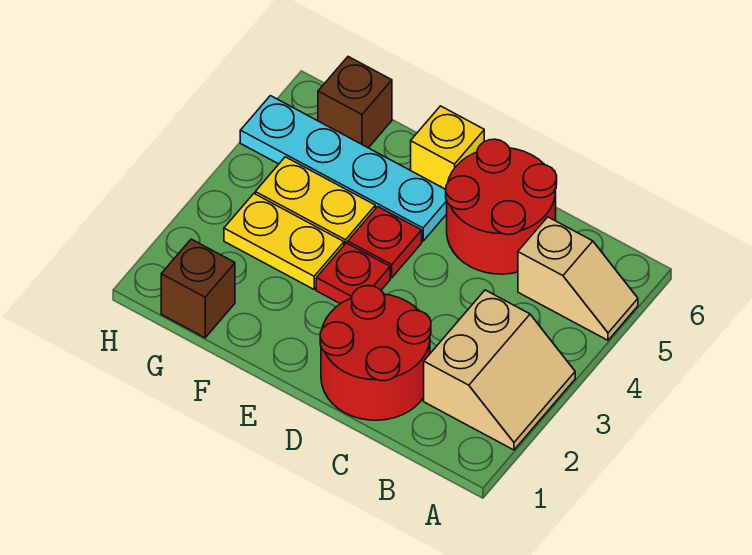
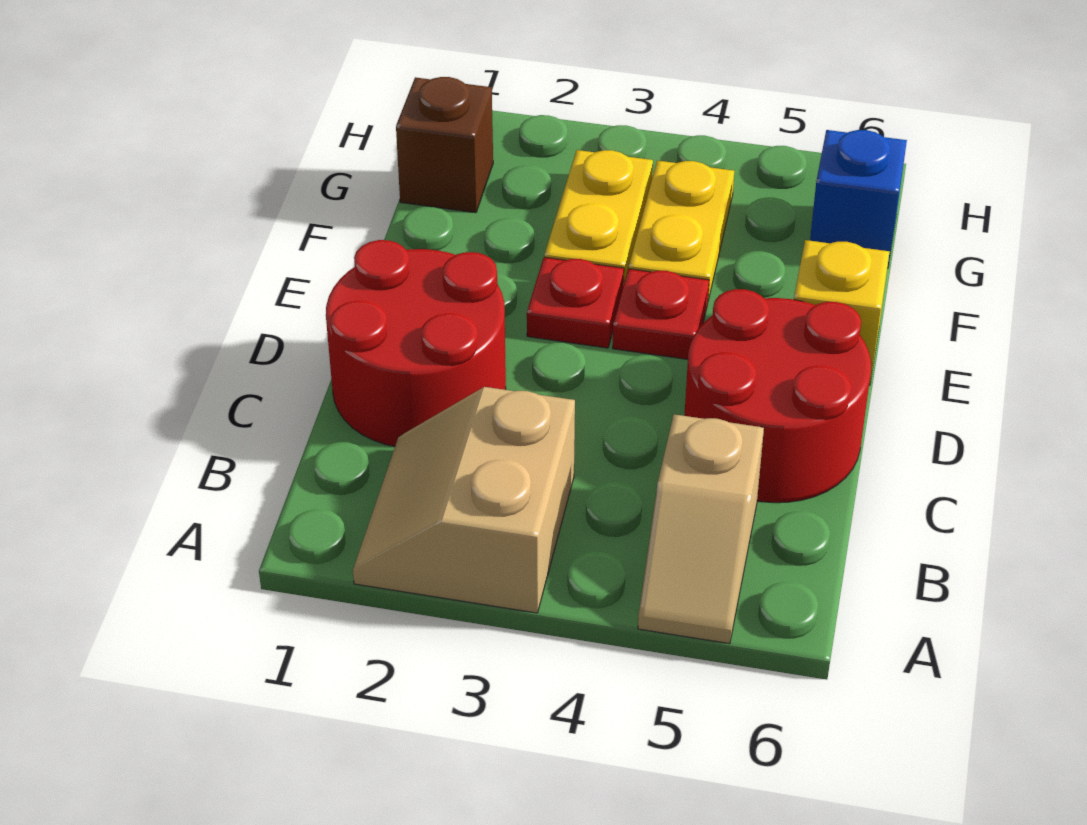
tan 2x2 slope [424,290,575,450] -> tan 2x2 slope turned to [353,387,575,613]
cyan 1x4 plate [240,96,447,241] -> none
brown 1x1 brick [318,57,392,148] -> blue 1x1 brick [810,130,907,268]

